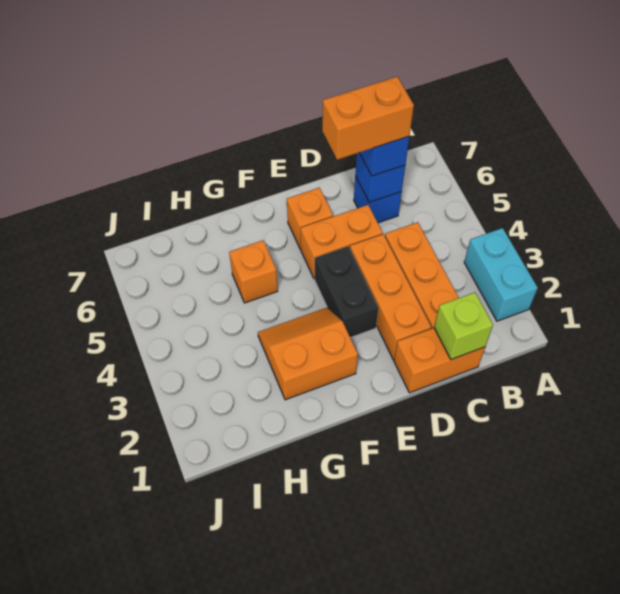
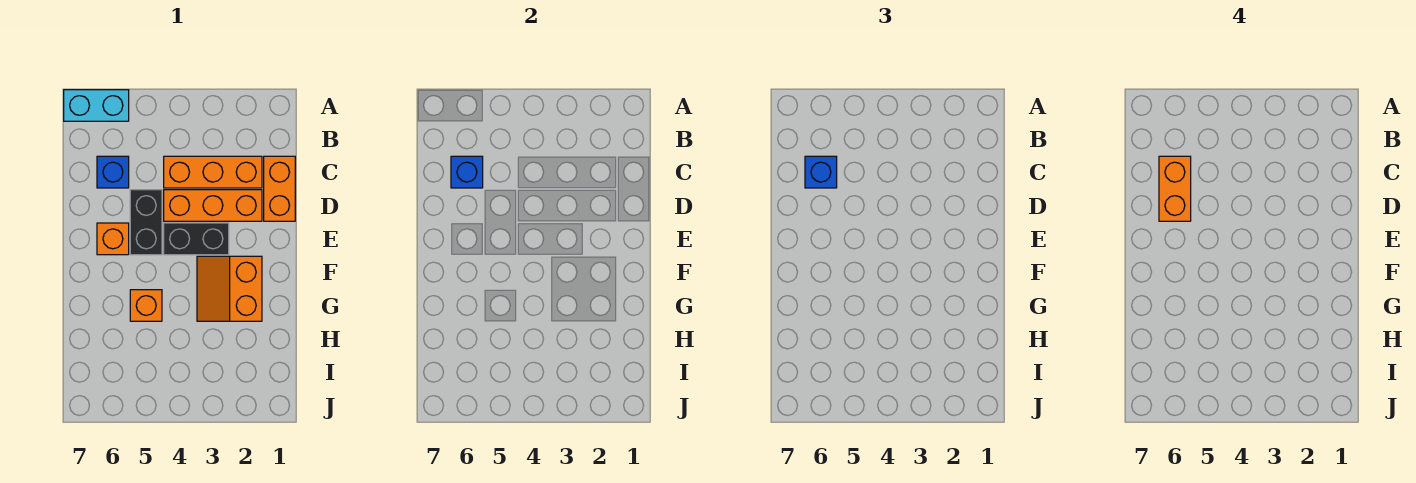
cyan 1x2 brick [464,228,538,321] -> cyan 1x2 brick moved to [64,90,129,121]
lime 1x1 brick [434,292,493,359] -> none
orange 1x2 brick [301,205,383,279] -> black 1x2 brick [130,190,162,255]

